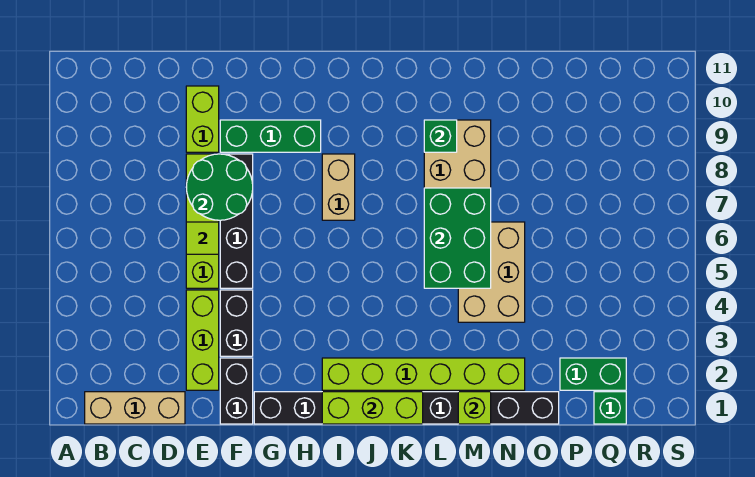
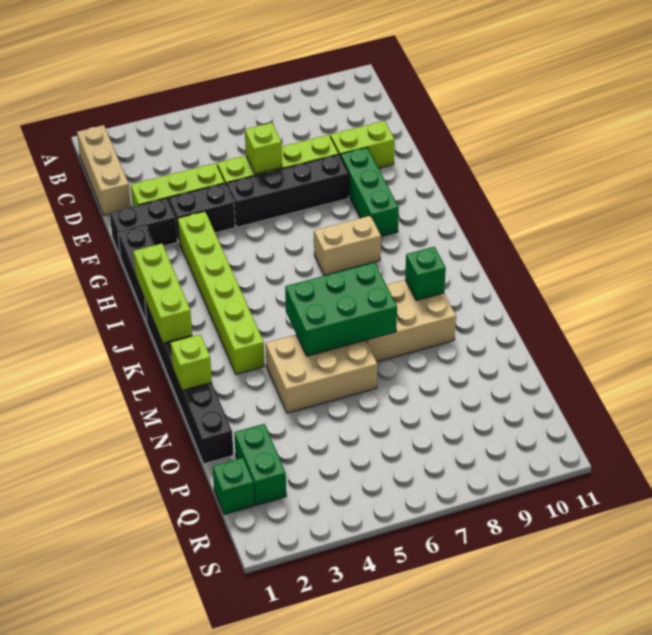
lime 1x1 tile [186,222,219,254] -> lime 1x1 brick [245,123,282,174]
green 2x2 round brick [186,154,253,220] -> none
lime 1x6 brick [322,358,525,390] -> lime 1x6 brick moved to [178,211,264,374]

